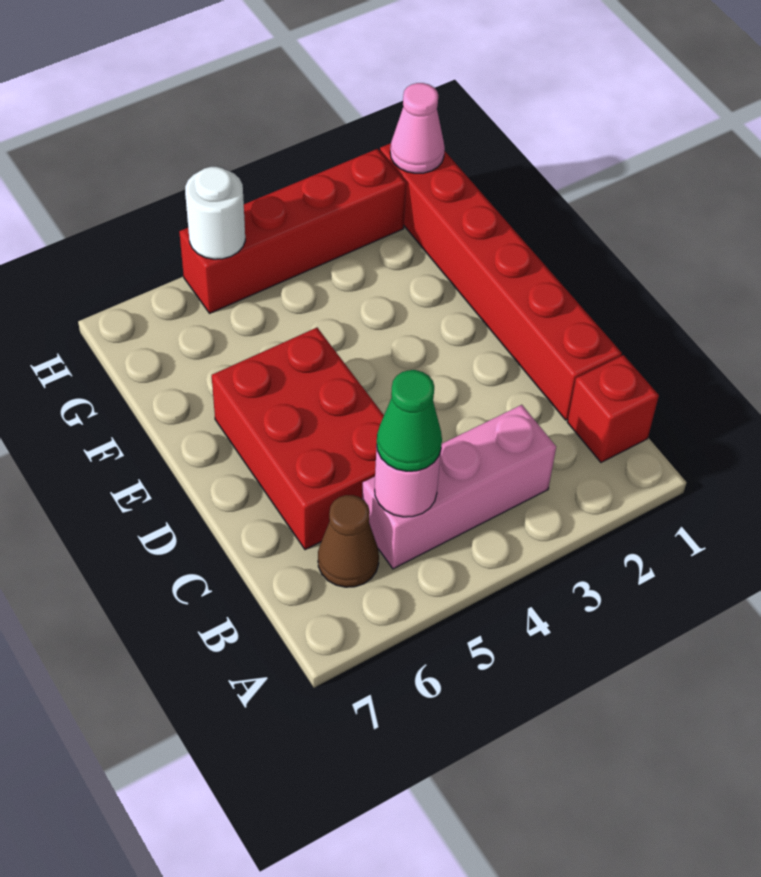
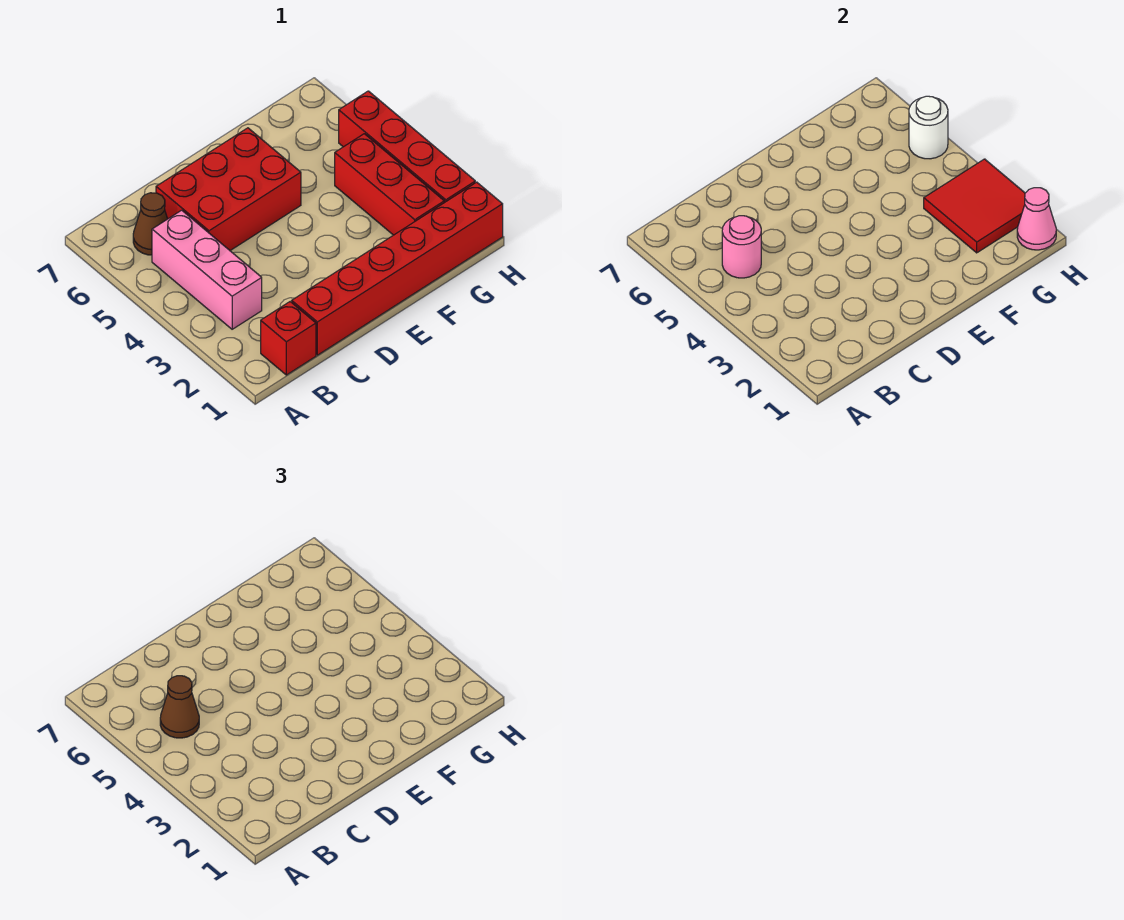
green 1x1 cone [377,370,442,471] -> brown 1x1 cone [160,676,199,738]
none -> red 1x3 brick [335,134,444,235]
none -> red 2x2 tile [924,159,1025,253]

